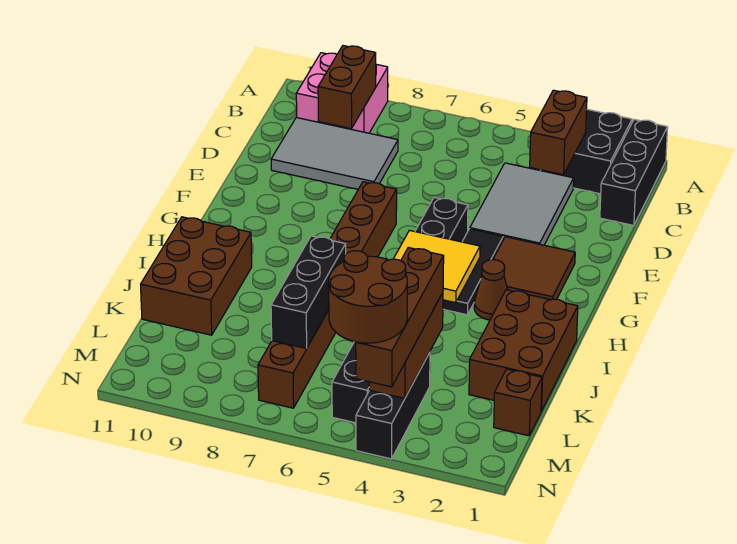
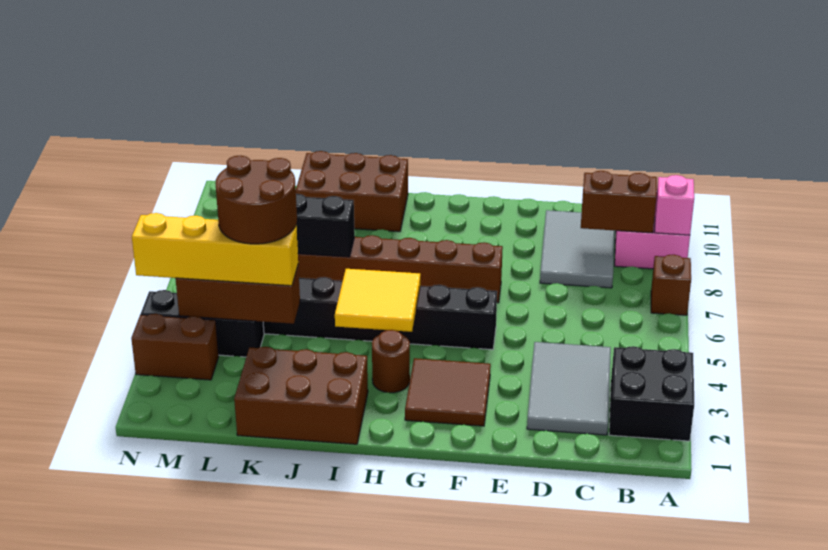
black 1x3 brick [600,119,668,226] -> none
none -> pink 1x1 brick [655,175,694,235]
brown 1x2 brick [530,90,587,175] -> brown 1x2 brick moved to [131,314,219,380]
grey 2x3 tile [470,163,574,245] -> grey 2x3 tile turned to [527,342,611,435]
black 1x3 tile [443,229,503,315] -> none
brown 1x1 cone [474,260,508,320] -> brown 1x1 round brick [372,330,410,393]
brown 1x4 brick [356,247,444,387] -> yellow 1x4 brick [132,213,298,286]
brown 1x1 brick [494,369,542,436] -> brown 1x1 brick moved to [651,254,691,315]
brown 2x2 round brick [329,251,407,343] -> brown 2x2 round brick moved to [215,156,297,244]

